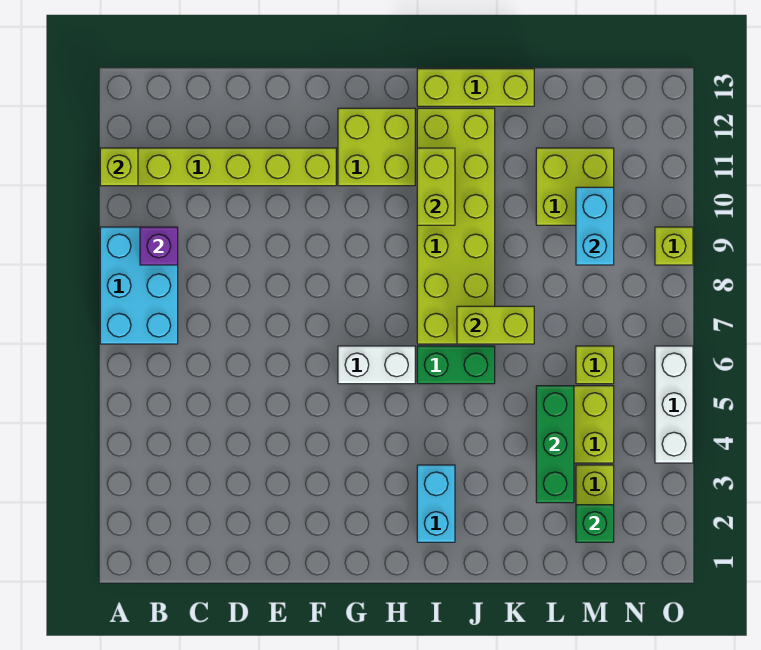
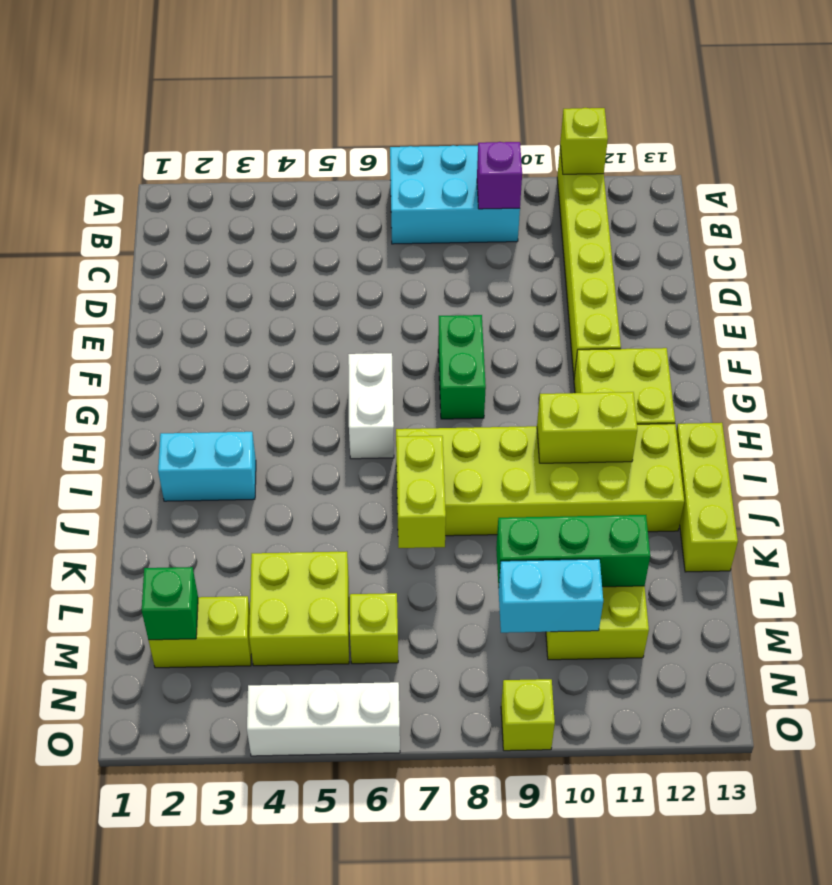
green 1x2 brick [417,346,495,384] -> green 1x2 brick moved to [438,315,486,419]
green 1x3 brick [536,386,574,503] -> green 1x3 brick moved to [496,515,650,588]

